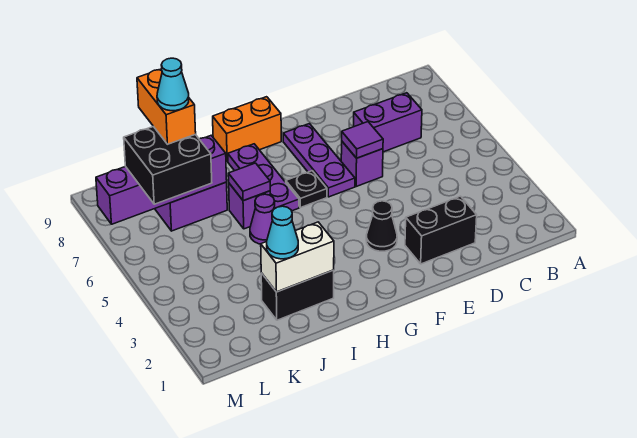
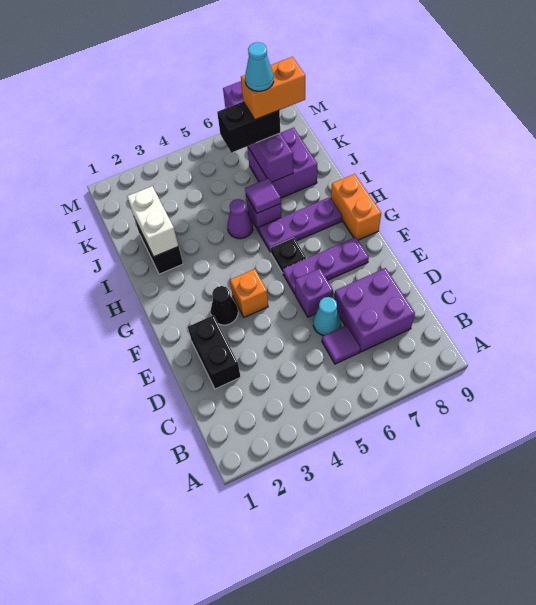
purple 1x2 brick [354,93,422,152] -> purple 2x2 brick [334,268,415,352]
purple 1x1 tile [342,122,383,158] -> purple 1x1 tile moved to [322,325,360,364]
none -> orange 1x1 brick [230,269,268,317]
cyan 1x1 cone [267,206,298,259] -> cyan 1x1 cone moved to [313,297,341,336]
black 2x2 brick [124,127,212,204] -> black 1x2 brick [217,102,280,153]

